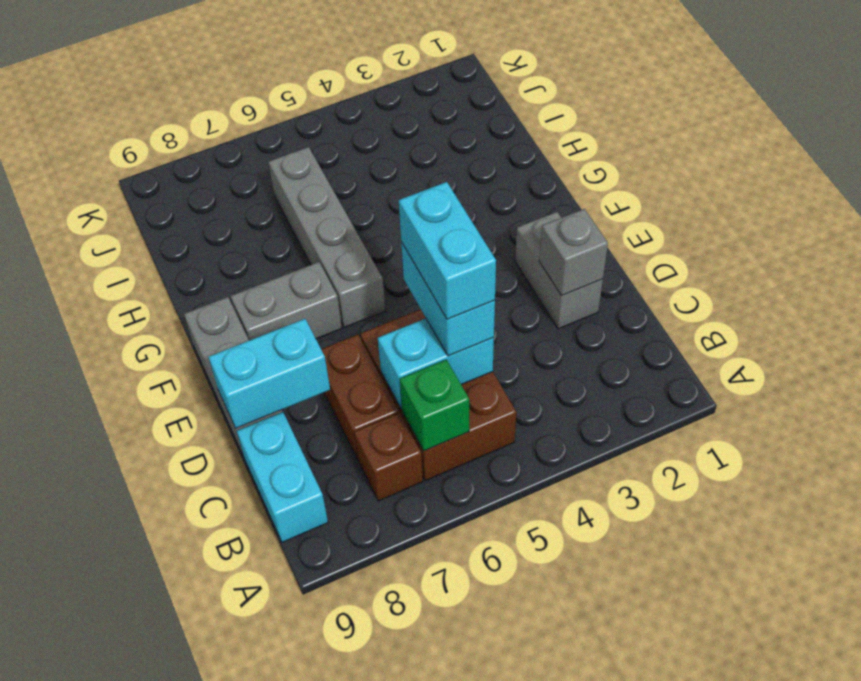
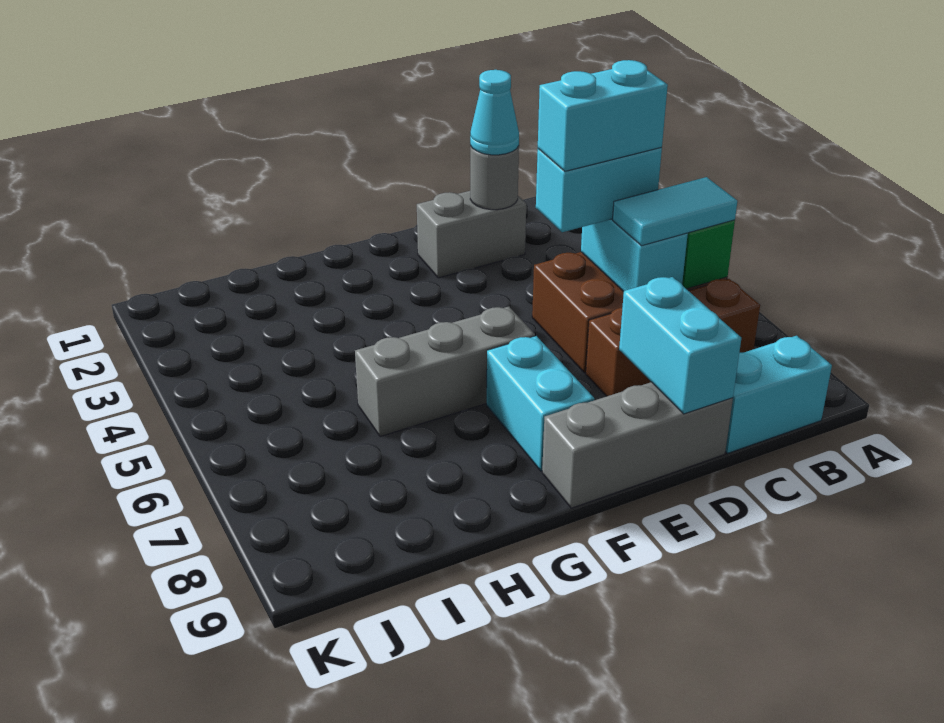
none -> cyan 1x2 tile [613,177,737,246]
grey 1x1 brick [539,209,608,295] -> grey 1x1 round brick [470,146,519,210]
none -> cyan 1x1 cone [470,70,519,155]
grey 1x4 brick [268,147,386,328] -> grey 1x3 brick [355,307,535,437]
grey 1x2 brick [231,262,342,340] -> cyan 1x2 brick [487,336,595,471]

